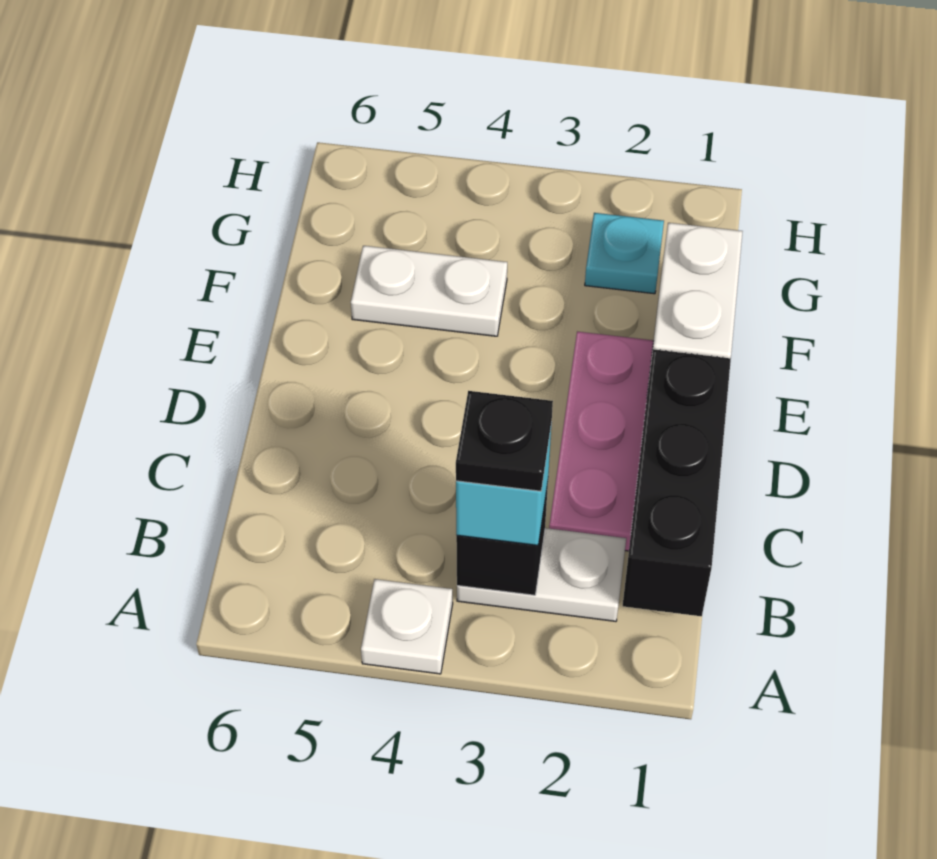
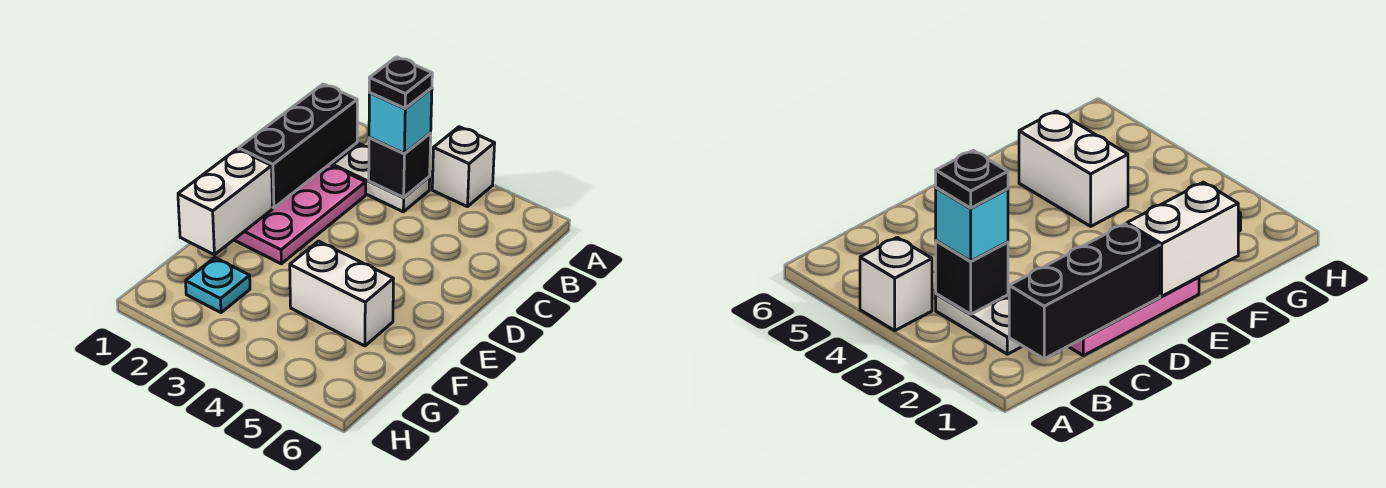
white 1x1 plate [361,579,453,674] -> white 1x1 brick [432,127,495,207]
white 1x2 plate [351,246,507,336] -> white 1x2 brick [290,241,393,346]

